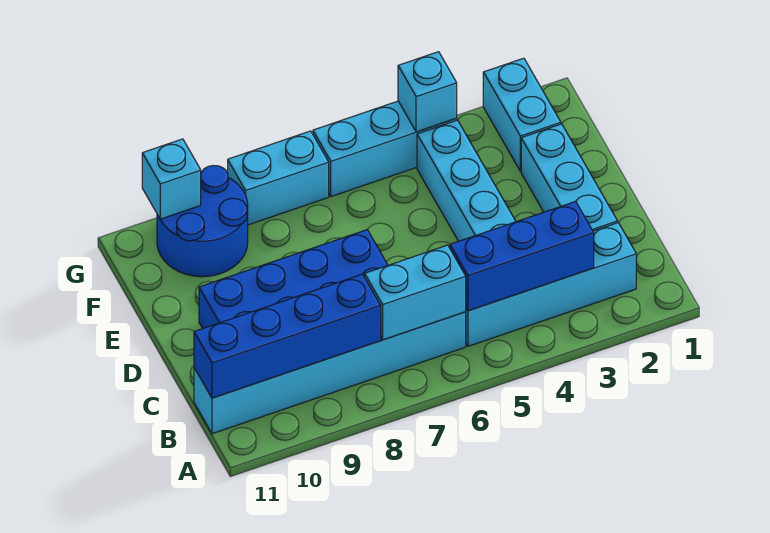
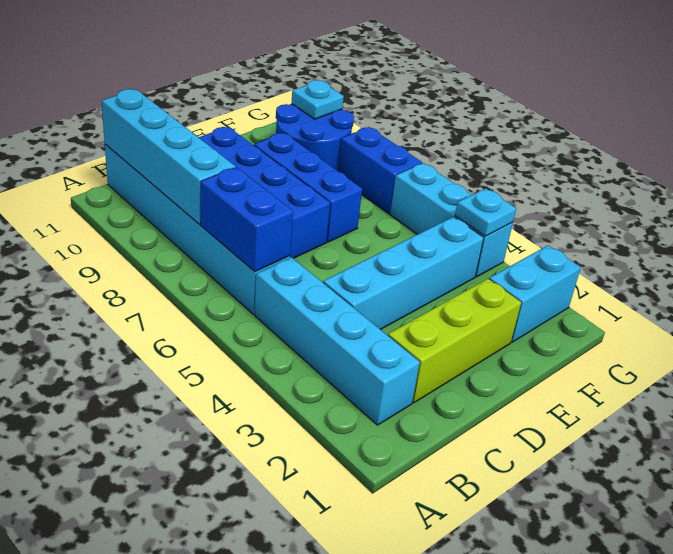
blue 1x3 brick [450,201,594,311] -> blue 1x3 brick moved to [254,133,362,242]
cyan 1x2 brick [365,245,466,340] -> blue 1x2 brick [201,167,293,272]
blue 1x4 brick [194,274,381,398] -> cyan 1x4 brick [102,89,235,225]
cyan 1x3 brick [521,124,618,231] -> lime 1x3 brick [388,279,521,403]
cyan 1x1 brick [398,52,457,132] -> cyan 1x1 plate [455,189,516,236]
cyan 1x2 brick [228,131,329,225] -> blue 1x2 brick [338,127,422,214]
cyan 1x1 brick [142,139,201,219] -> cyan 1x1 plate [292,80,344,119]

